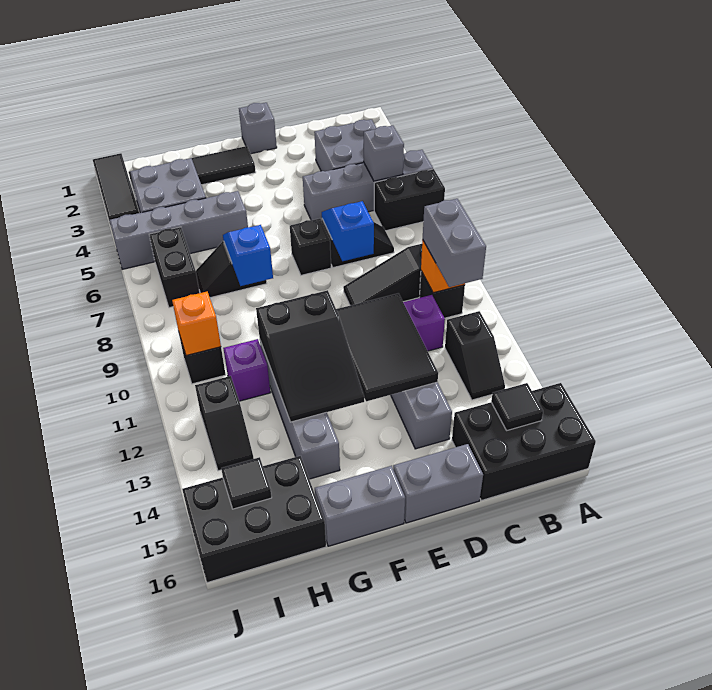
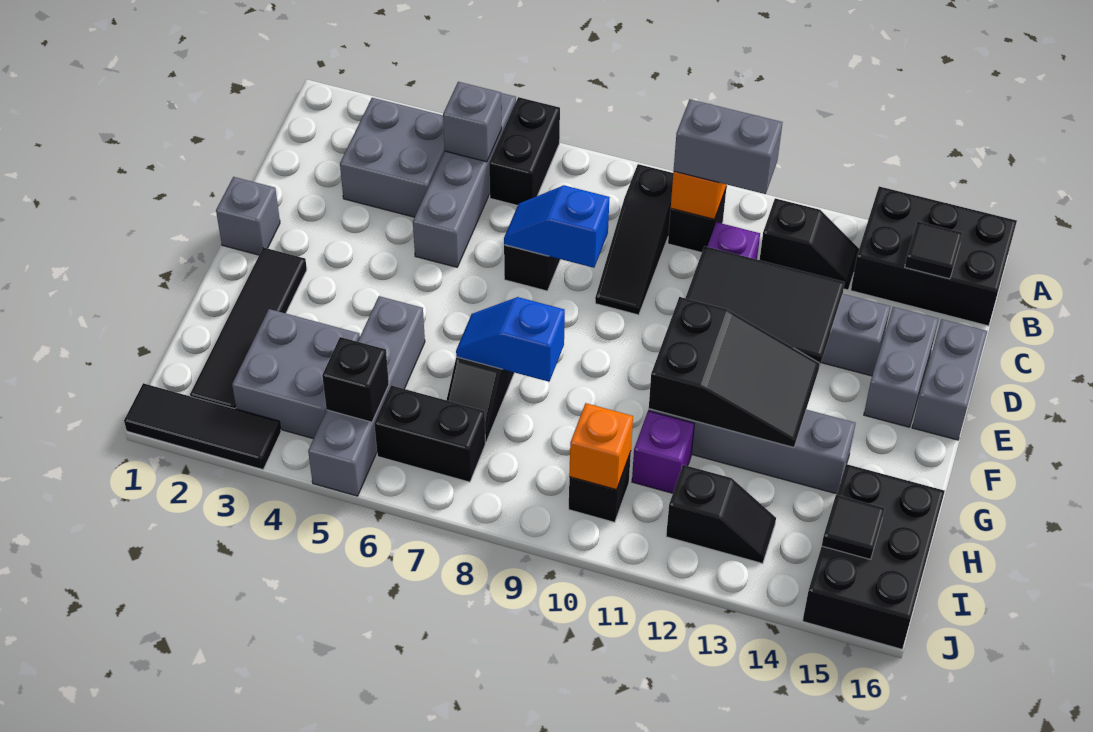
black 2x3 brick [452,383,596,500] -> black 2x3 brick turned to [851,187,1017,326]
black 1x1 brick [290,218,331,275] -> black 1x1 brick moved to [322,337,389,422]
grey 1x2 brick [315,466,405,546] -> grey 1x2 brick moved to [864,307,939,427]

